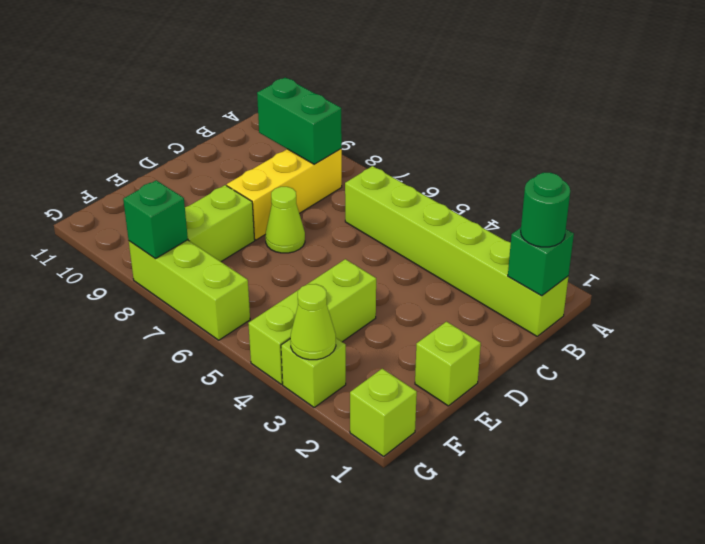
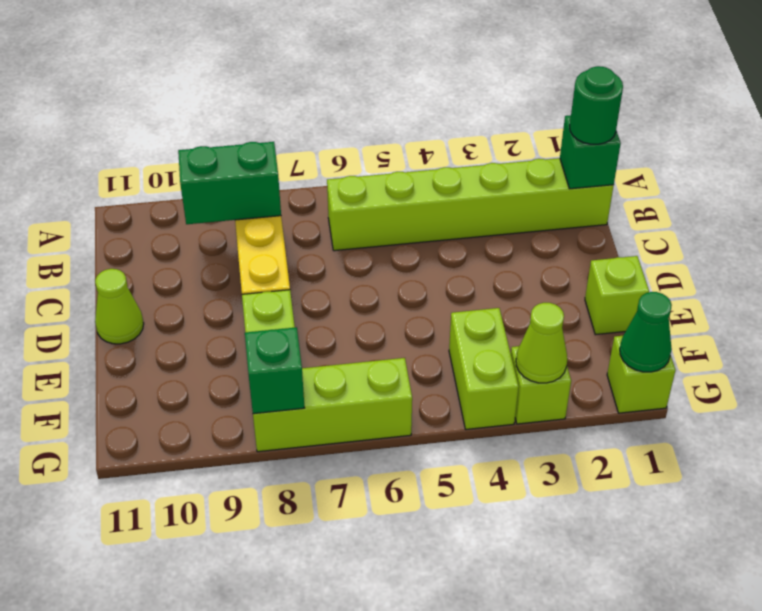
lime 1x1 cone [265,187,305,253] -> lime 1x1 cone moved to [95,269,144,344]
lime 1x3 brick [248,259,376,384] -> lime 1x2 brick [449,308,519,429]
none -> green 1x1 cone [620,292,672,372]

